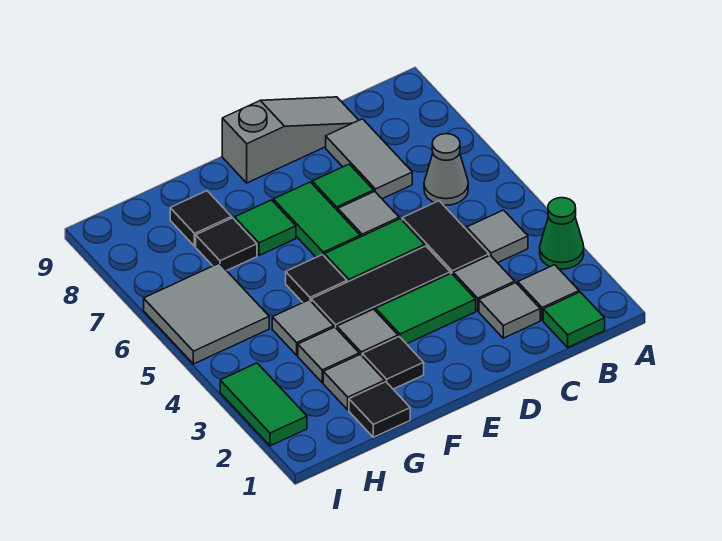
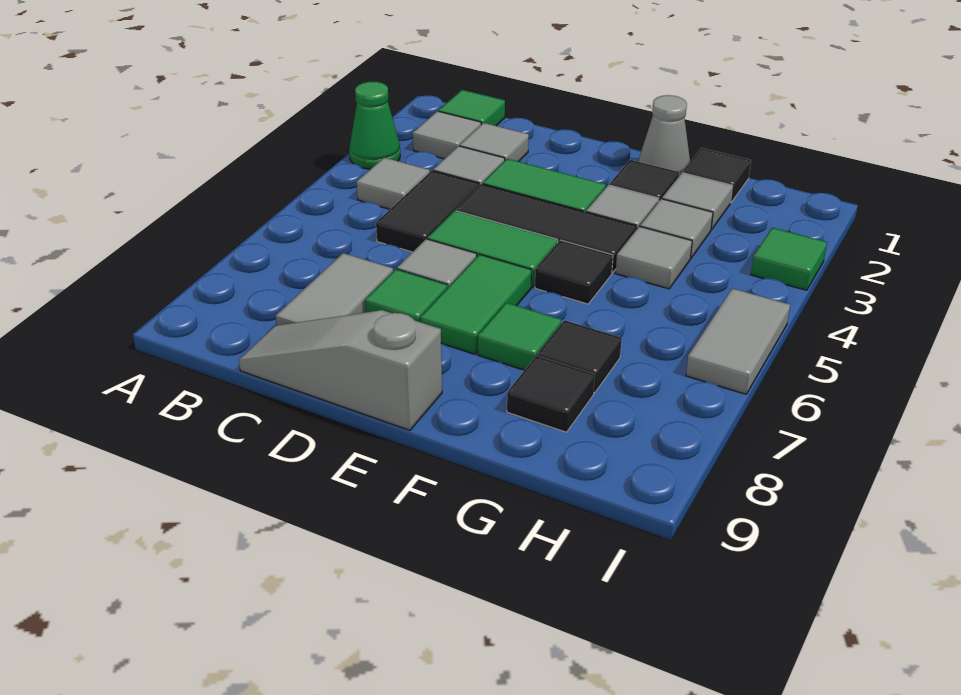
grey 1x1 cone [424,134,468,205] -> grey 1x1 cone moved to [638,95,690,176]
grey 2x2 tile [144,263,269,364] -> grey 1x2 tile [686,288,790,394]
green 1x2 tile [220,363,307,446] -> green 1x1 tile [751,228,827,290]

